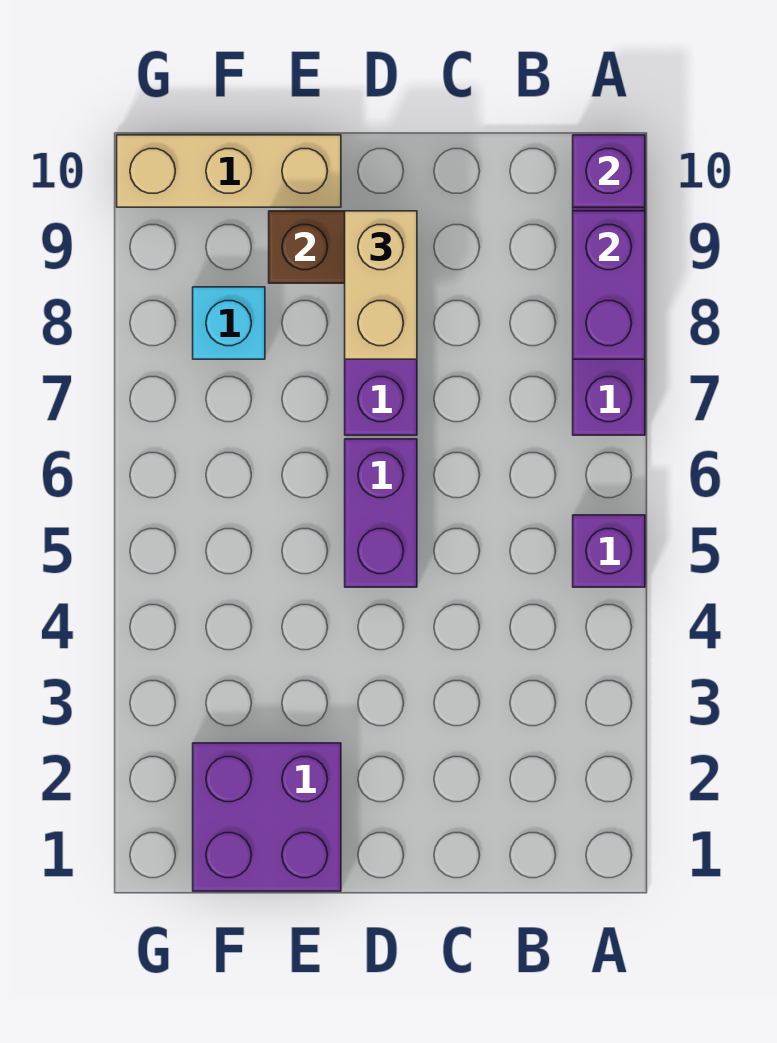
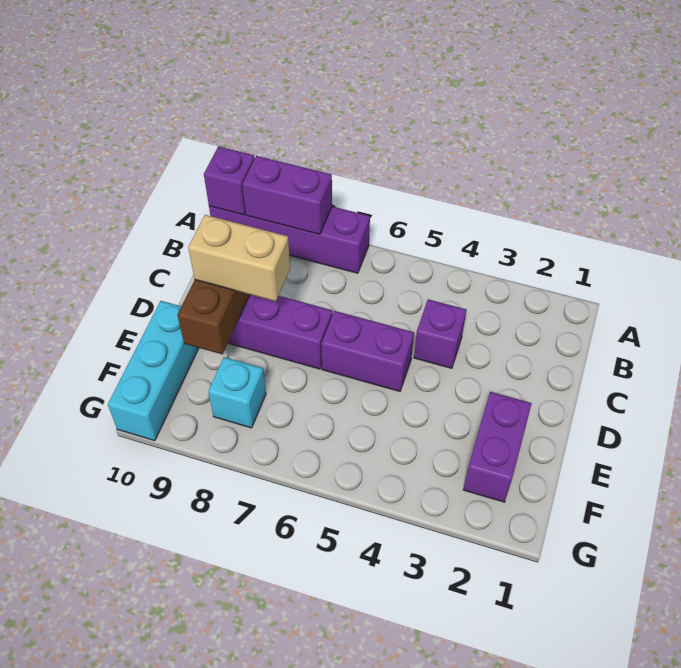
purple 1x1 brick [573,515,645,587] -> purple 1x1 brick moved to [414,299,467,368]
purple 2x2 brick [193,743,341,891] -> purple 1x2 brick [463,392,532,502]
tan 1x3 brick [117,135,341,207] -> cyan 1x3 brick [108,301,199,441]

